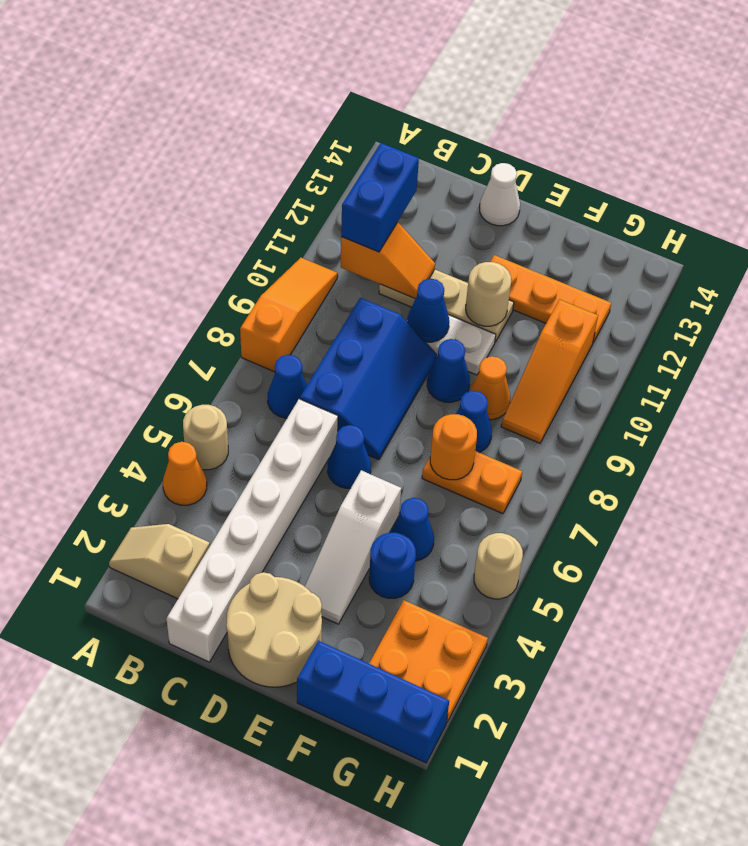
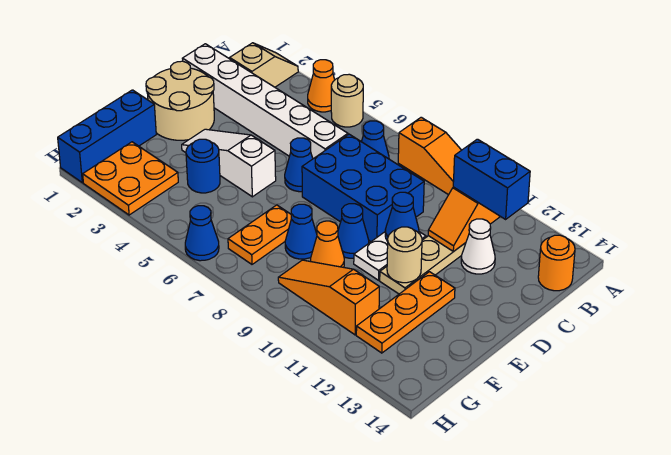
blue 2x3 slope [300,298,437,460] -> blue 2x3 brick [302,134,424,242]
white 1x1 cone [480,163,520,226] -> white 1x1 cone moved to [461,219,495,274]
blue 1x1 cone [391,498,434,561] -> blue 1x1 cone moved to [185,206,219,261]
orange 1x1 round brick [430,414,477,480] -> orange 1x1 round brick moved to [538,235,575,291]
tan 1x1 round brick [474,533,523,599] -> none

